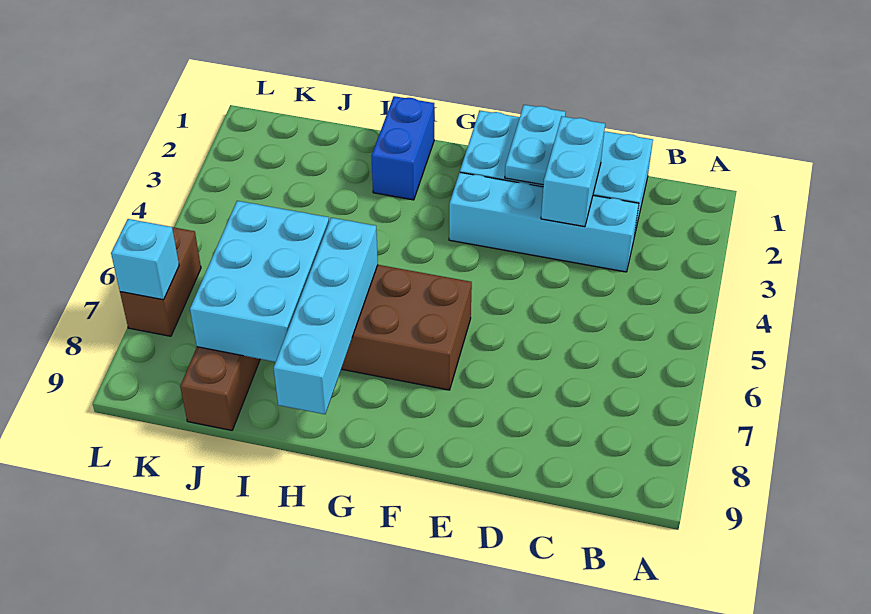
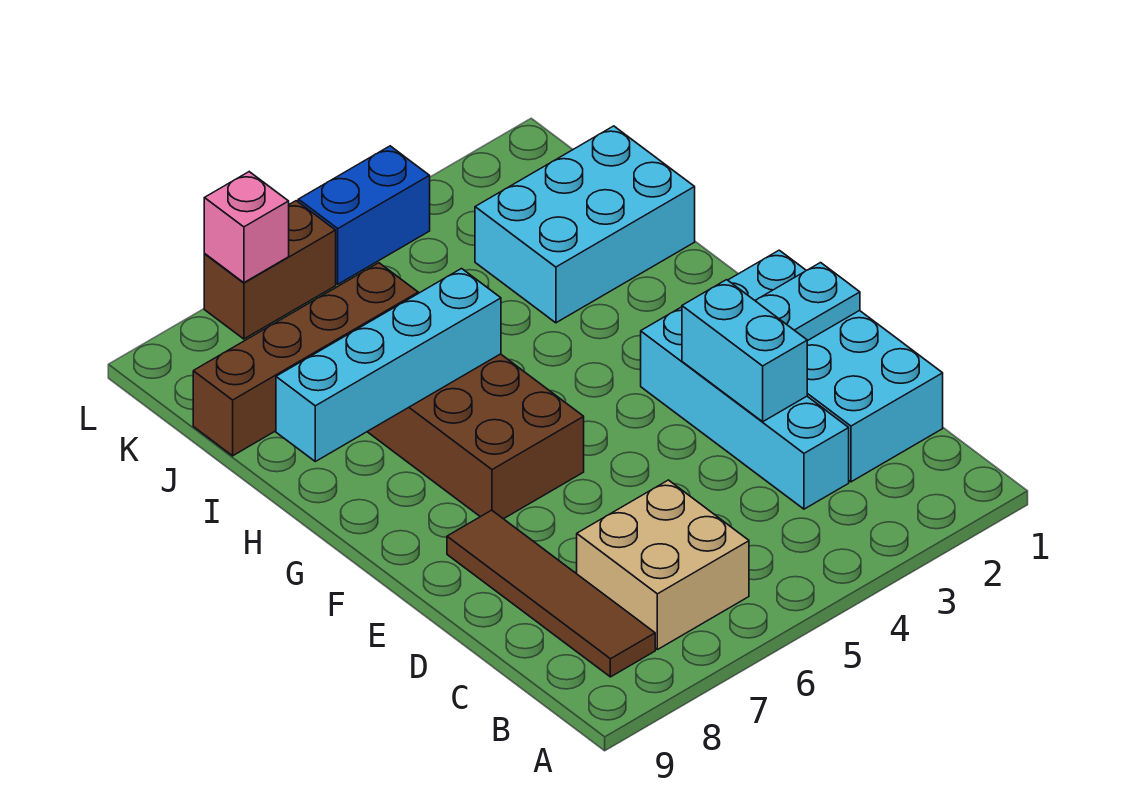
none -> tan 2x2 brick [577,480,749,650]
none -> brown 1x4 tile [447,510,655,677]
cyan 1x2 brick [541,116,605,227] -> cyan 1x2 brick turned to [682,280,807,422]
blue 1x2 brick [371,96,434,200] -> blue 1x2 brick moved to [298,146,430,284]
cyan 2x3 brick [190,201,329,362] -> cyan 2x3 brick moved to [475,126,695,323]
cyan 1x1 brick [111,219,179,300] -> pink 1x1 brick [204,172,289,283]

